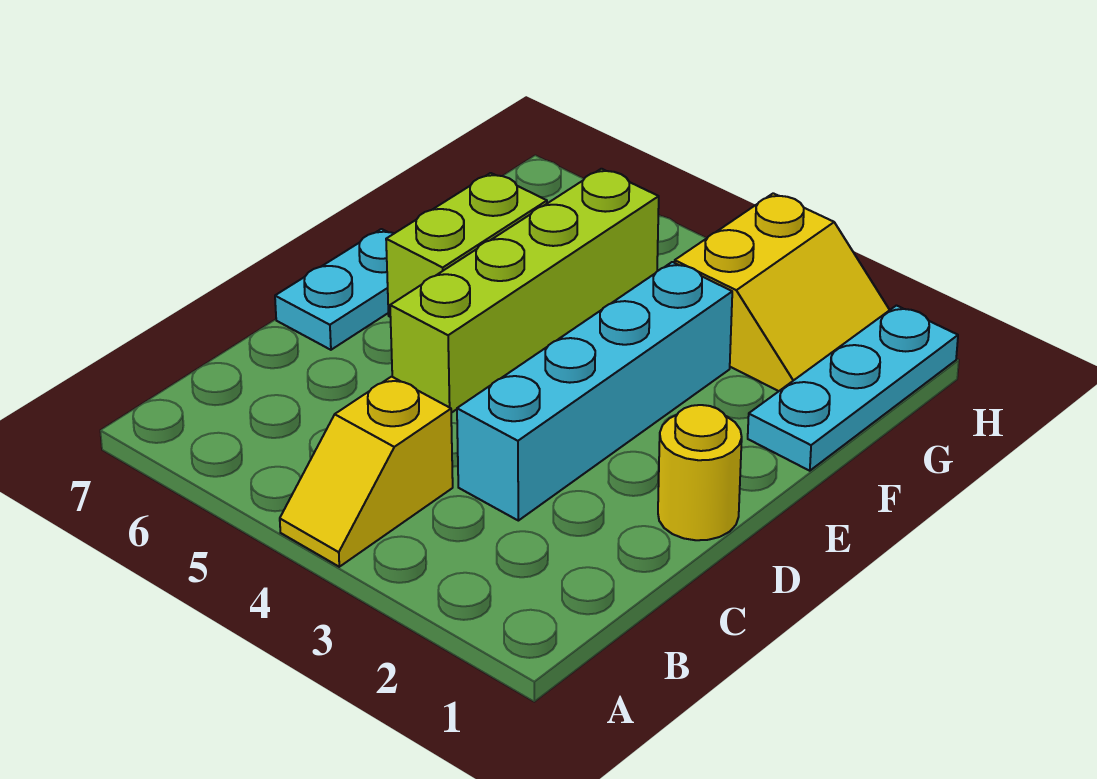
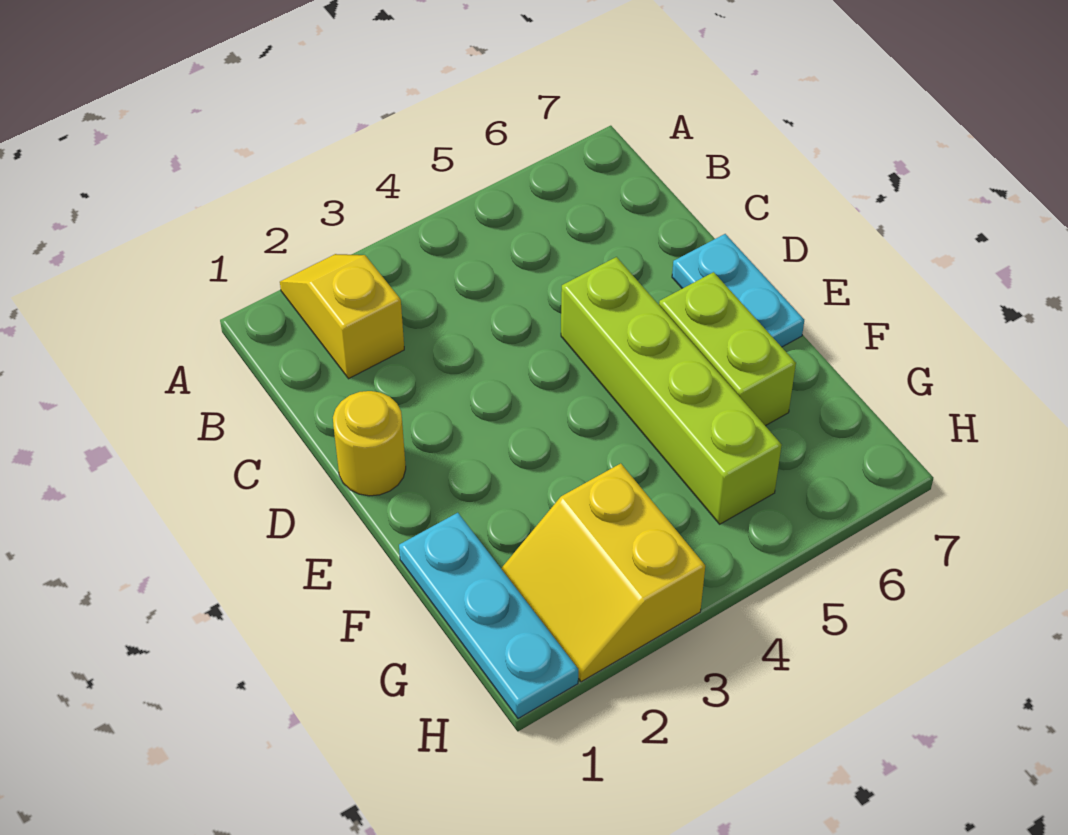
yellow 1x2 slope [280,377,453,567] -> yellow 1x2 slope moved to [280,254,404,379]
cyan 1x4 brick [457,262,732,521] -> none

